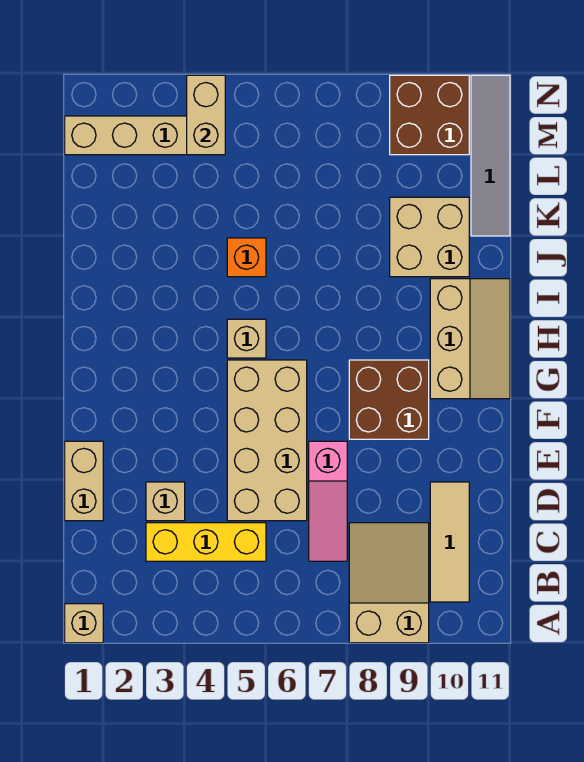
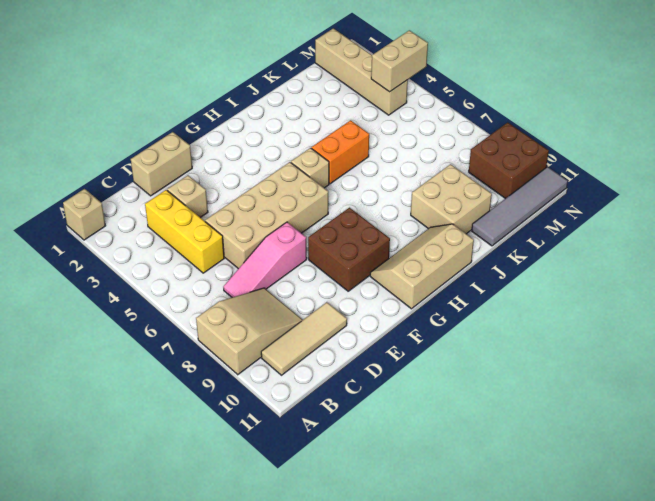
tan 2x3 slope [430,279,510,399] -> tan 2x3 slope turned to [370,224,474,309]
orange 1x1 brick [227,238,266,277] -> orange 1x2 brick [311,120,369,184]

